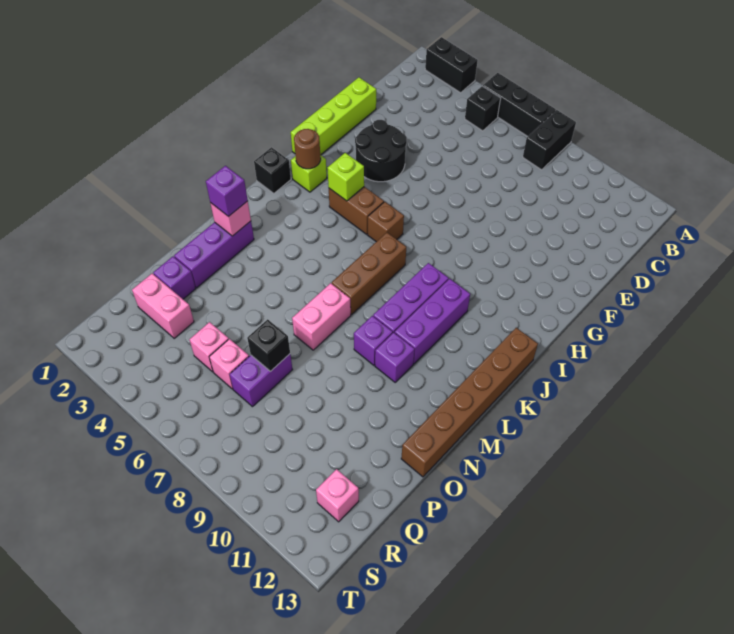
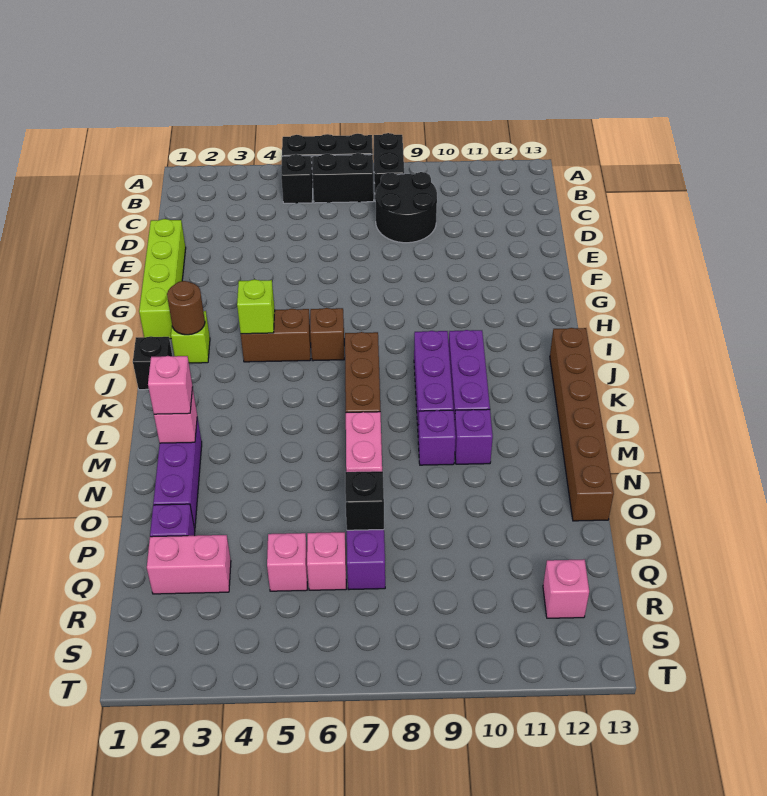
black 1x2 brick [425,37,478,93] -> black 1x2 brick moved to [312,153,374,203]
black 2x2 round brick [355,120,407,182] -> black 2x2 round brick moved to [375,172,437,243]
purple 1x1 brick [206,166,248,217] -> pink 1x1 brick [148,356,193,414]

